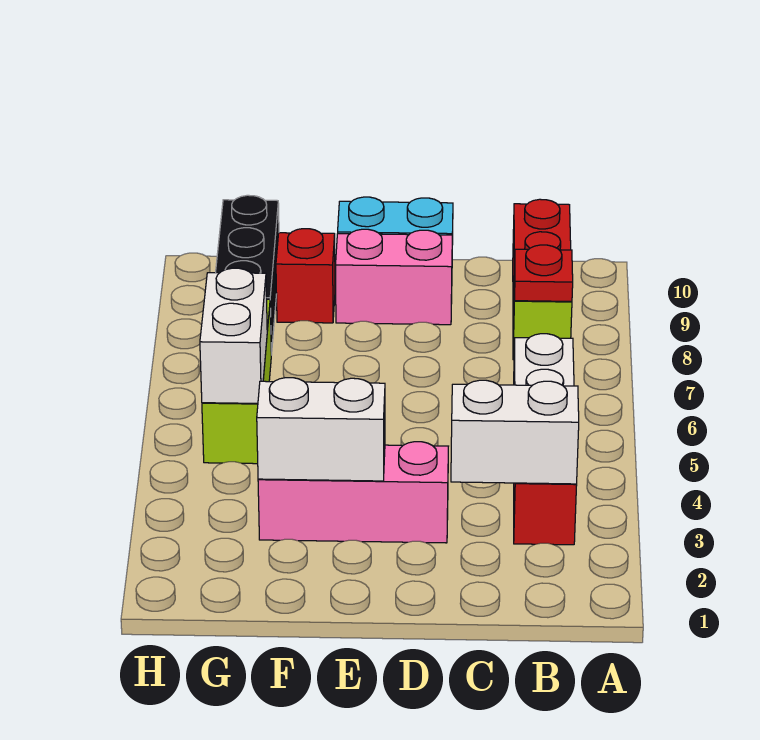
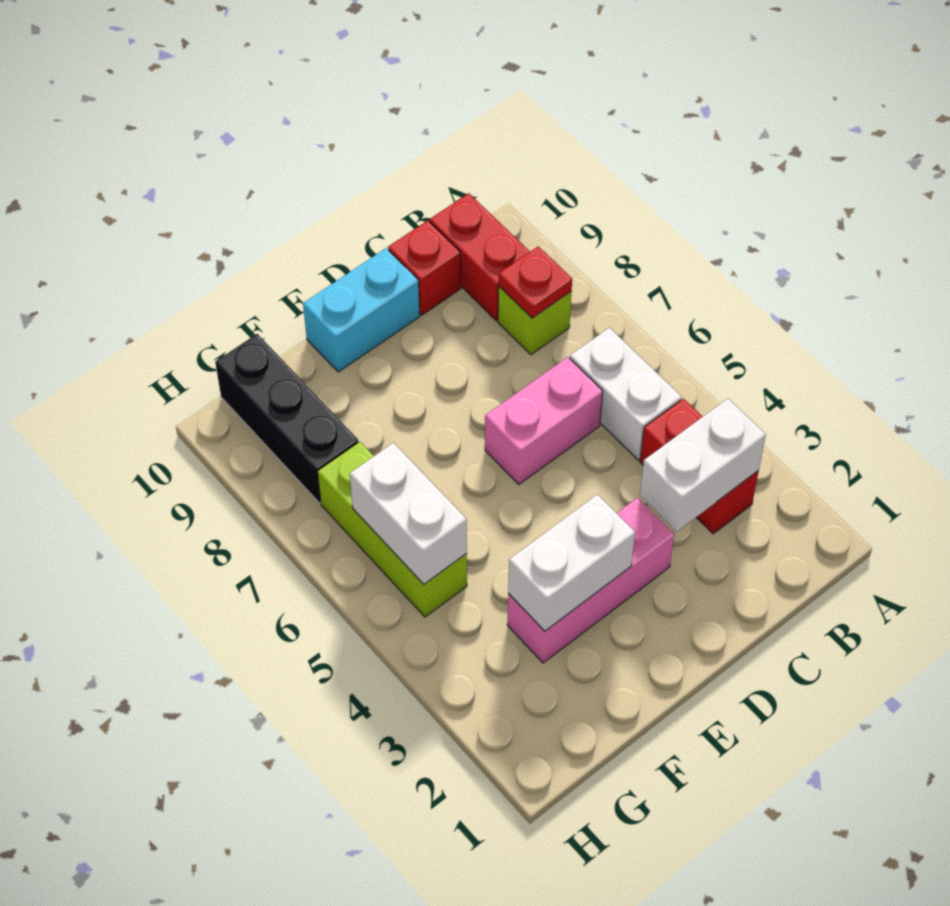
pink 1x2 brick [336,229,452,325] -> pink 1x2 brick moved to [485,357,603,484]
red 1x1 brick [276,229,335,323] -> red 1x1 brick moved to [388,220,461,315]

